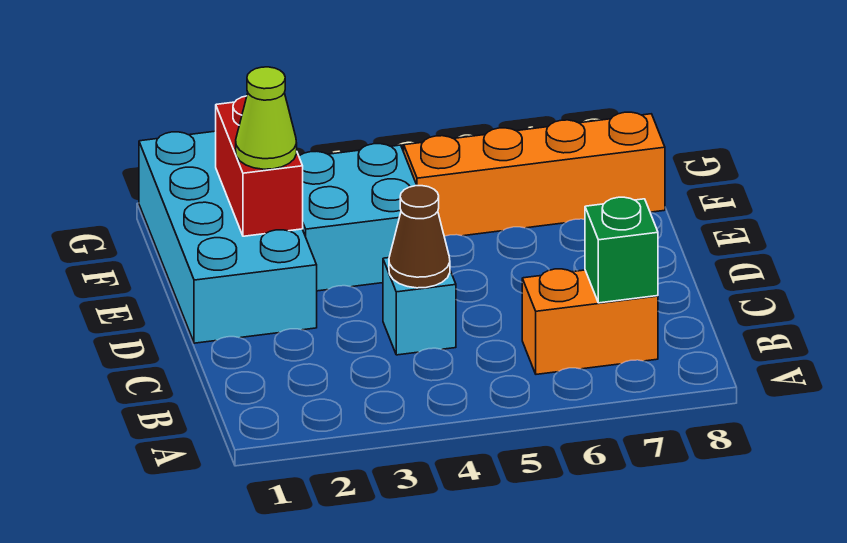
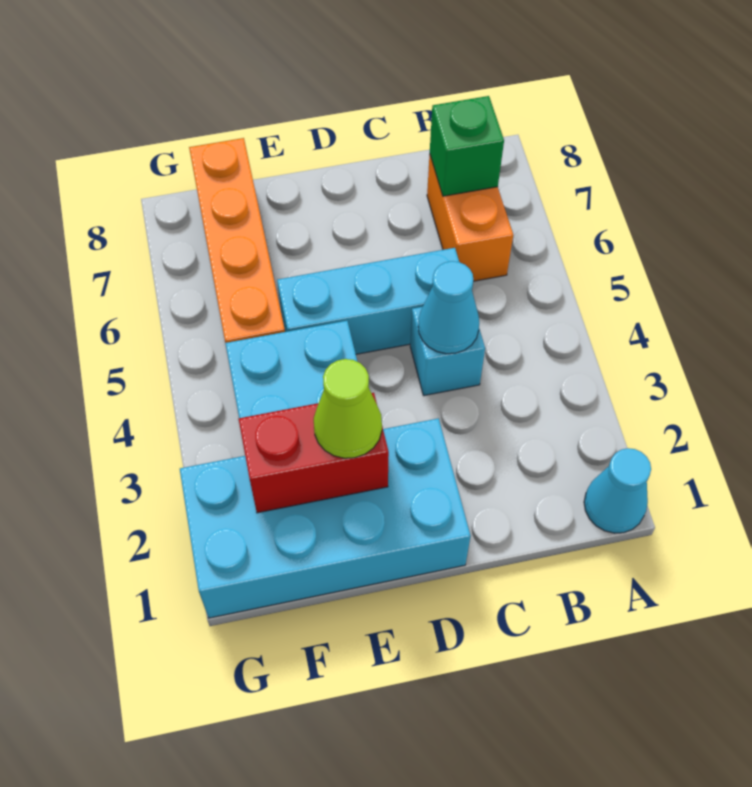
none -> cyan 1x1 cone [584,448,651,533]
brown 1x1 cone [389,186,450,288] -> cyan 1x1 cone [418,261,479,354]
none -> cyan 1x3 brick [277,248,459,354]

